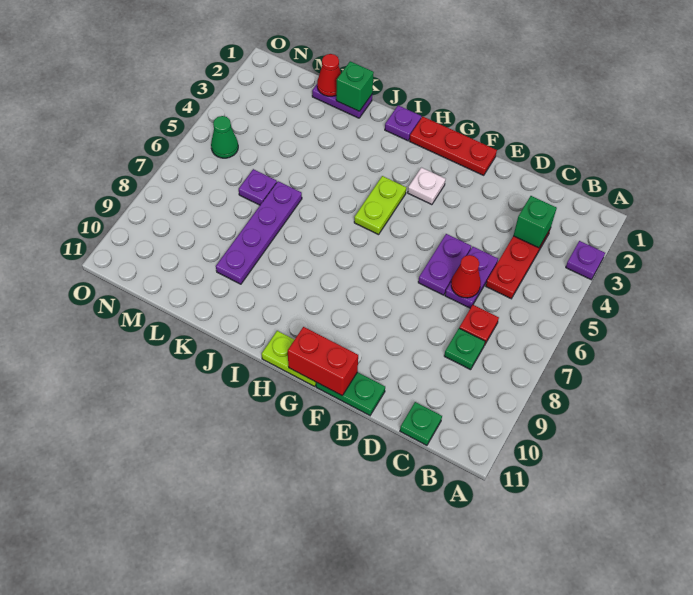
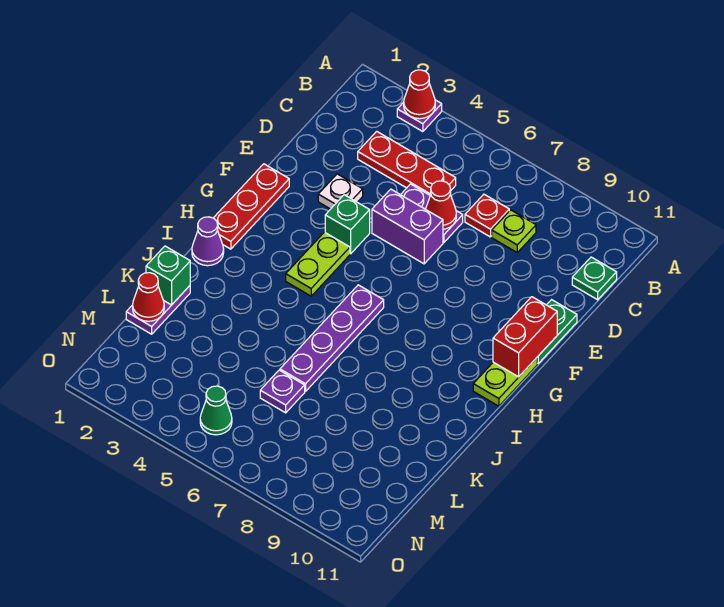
none -> red 1x1 cone [404,70,435,119]
green 1x1 brick [513,196,557,248] -> green 1x1 brick moved to [325,195,370,254]
green 1x1 plate [444,328,485,370] -> lime 1x1 plate [492,210,536,252]
purple 1x2 plate [418,234,471,295] -> purple 1x2 brick [372,189,443,264]
white 1x1 plate [408,168,445,205] -> white 1x1 plate moved to [318,174,363,209]
lime 1x2 plate [354,176,406,235] -> lime 1x2 plate turned to [286,232,350,296]
purple 1x1 plate [385,105,421,141] -> purple 1x1 cone [192,217,224,266]
purple 1x4 plate [216,181,302,284] -> purple 1x4 plate turned to [280,285,384,392]

